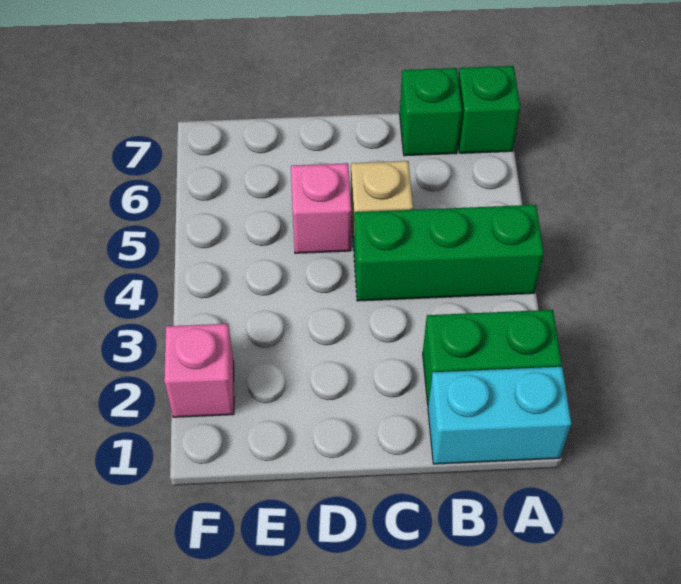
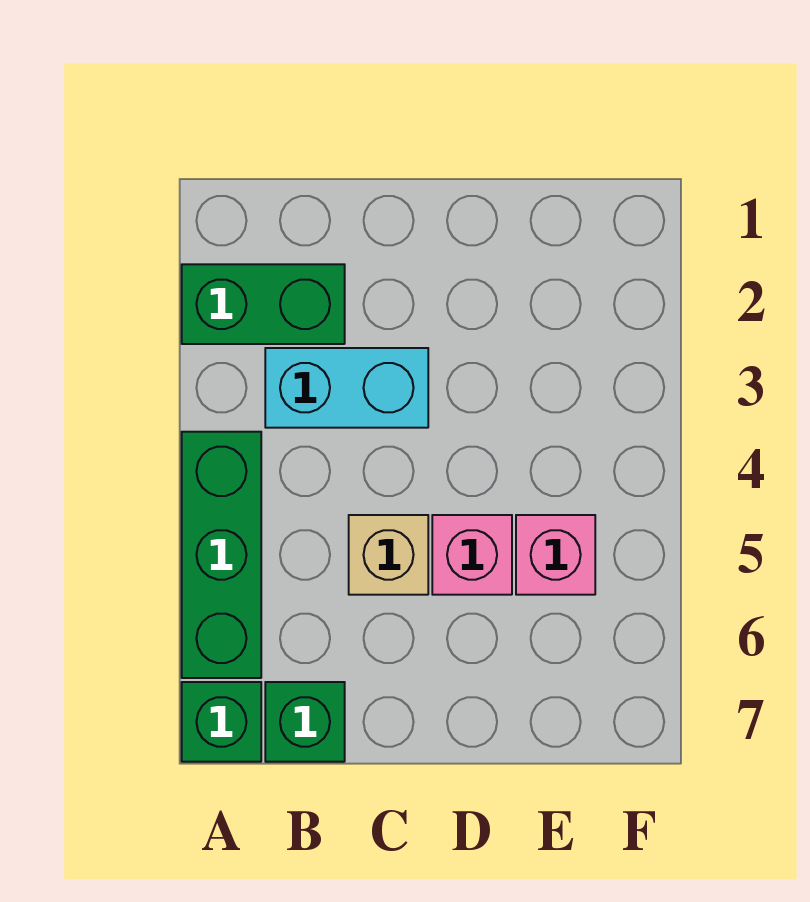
cyan 1x2 brick [428,367,571,464] -> cyan 1x2 brick moved to [265,348,428,428]
green 1x3 brick [354,205,544,301] -> green 1x3 brick turned to [182,432,261,678]
pink 1x1 brick [164,324,234,417] -> pink 1x1 brick moved to [516,515,595,595]

